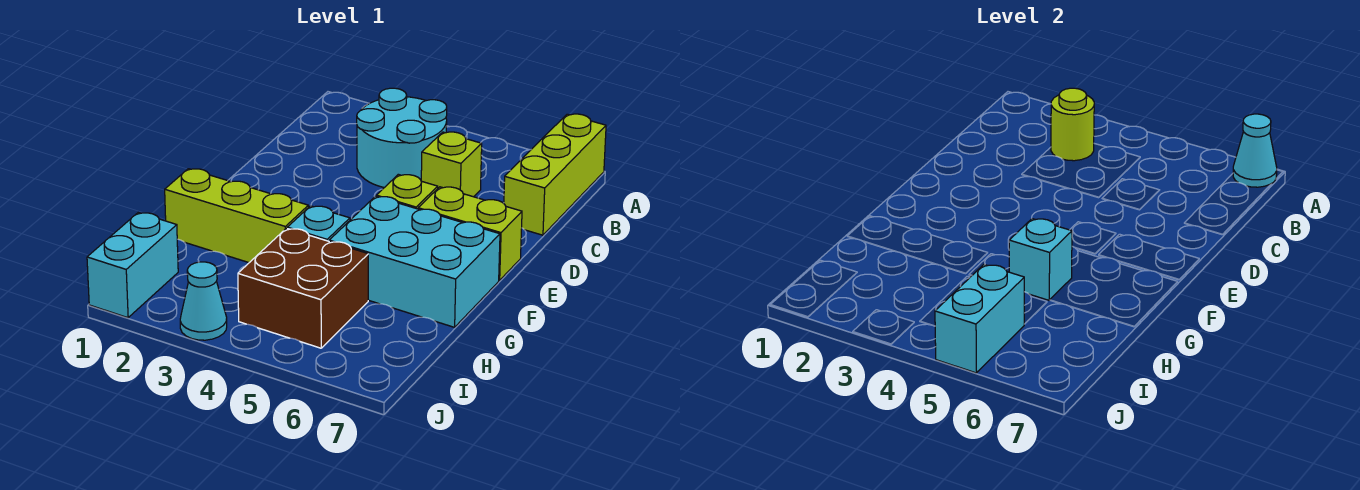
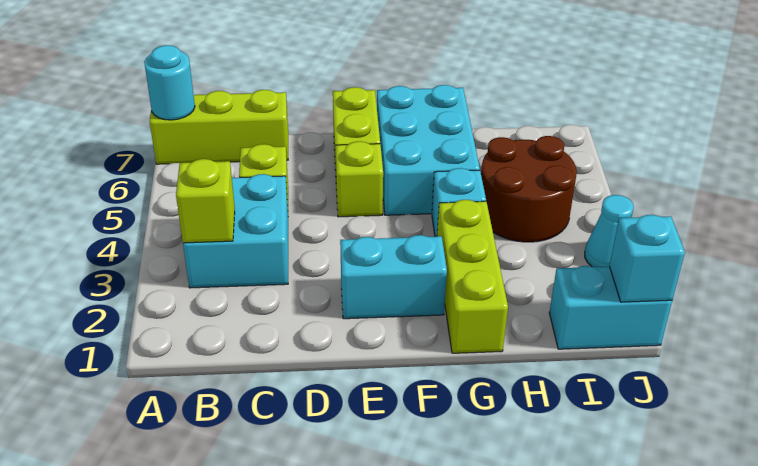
cyan 1x1 cone [1233,114,1277,187] -> cyan 1x1 round brick [144,45,195,120]
cyan 2x2 round brick [357,88,447,188] -> cyan 2x2 brick [183,174,288,288]
lime 1x1 round brick [1051,88,1094,161] -> lime 1x1 brick [176,159,235,243]
cyan 1x1 brick [1009,219,1072,300] -> cyan 1x1 brick moved to [609,215,685,302]
brown 2x2 brick [238,228,368,348] -> brown 2x2 round brick [481,136,577,242]
cyan 1x2 brick [935,264,1024,373] -> cyan 1x2 brick moved to [340,235,447,319]

